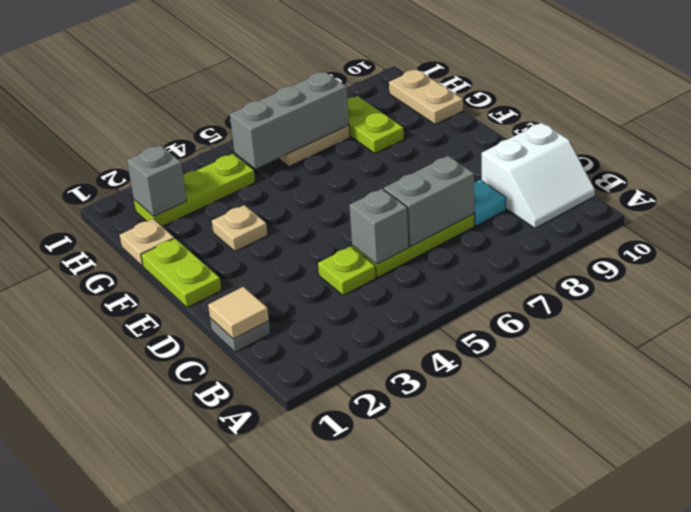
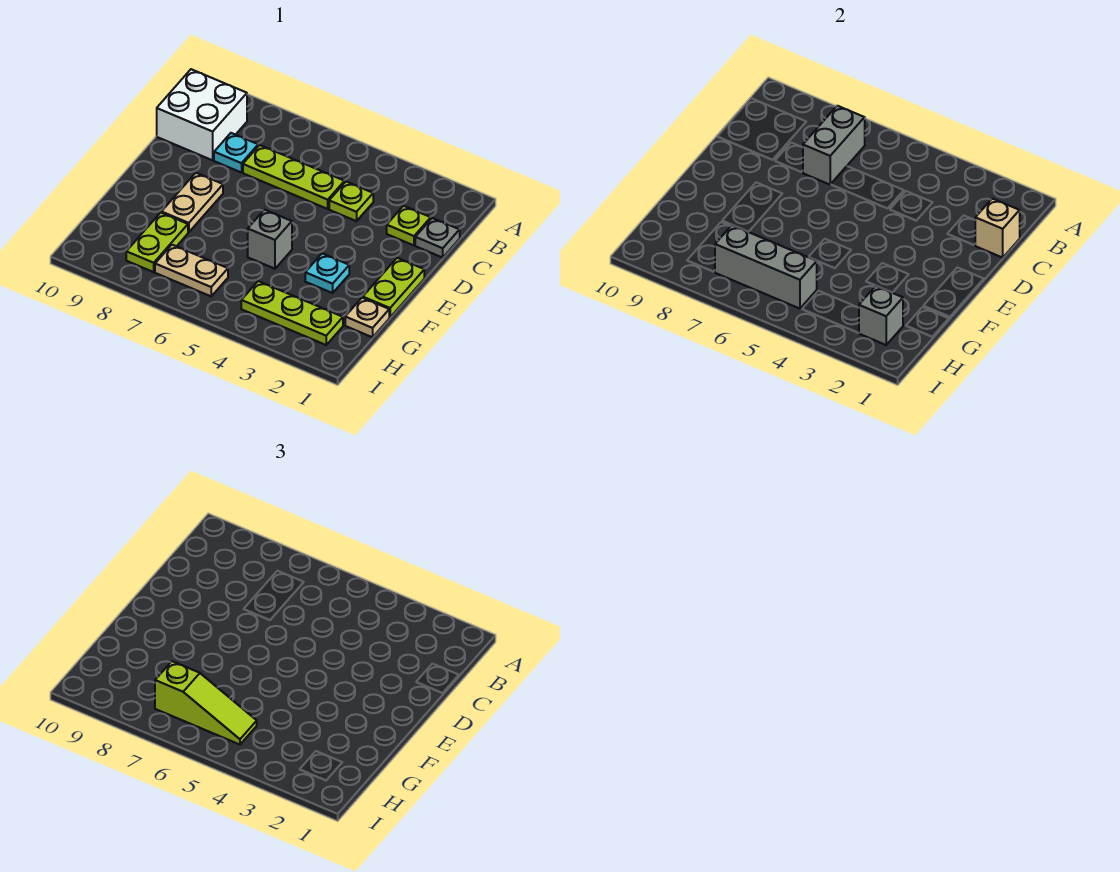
white 2x2 slope [482,123,595,228] -> white 2x2 brick [157,69,247,160]
tan 1x1 tile [208,287,269,339] -> tan 1x1 brick [975,199,1020,258]
none -> lime 1x1 plate [387,206,431,245]
grey 1x1 brick [349,189,409,264] -> grey 1x1 brick moved to [248,210,292,269]
grey 1x2 brick [383,156,474,246] -> grey 1x2 brick turned to [803,106,865,185]
tan 1x1 plate [212,205,268,251] -> cyan 1x1 plate [305,254,349,293]
tan 1x2 plate [389,69,463,124] -> tan 1x2 plate moved to [161,173,223,232]
none -> lime 1x3 slope [155,661,257,745]

